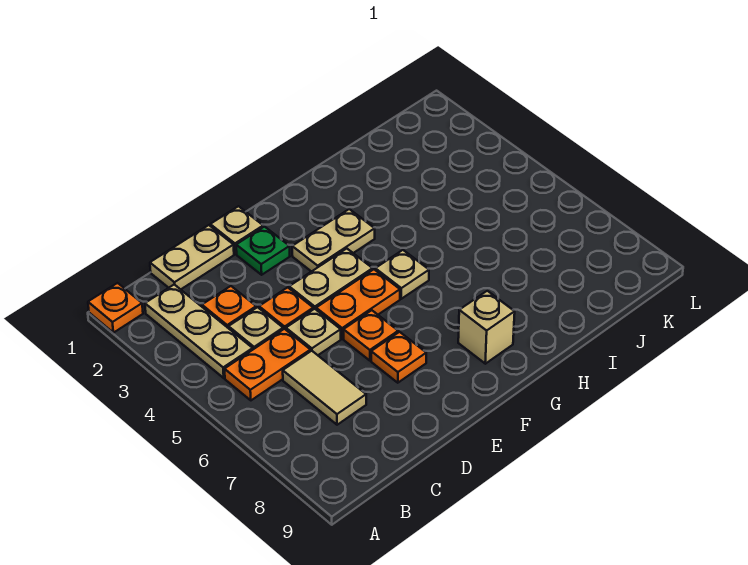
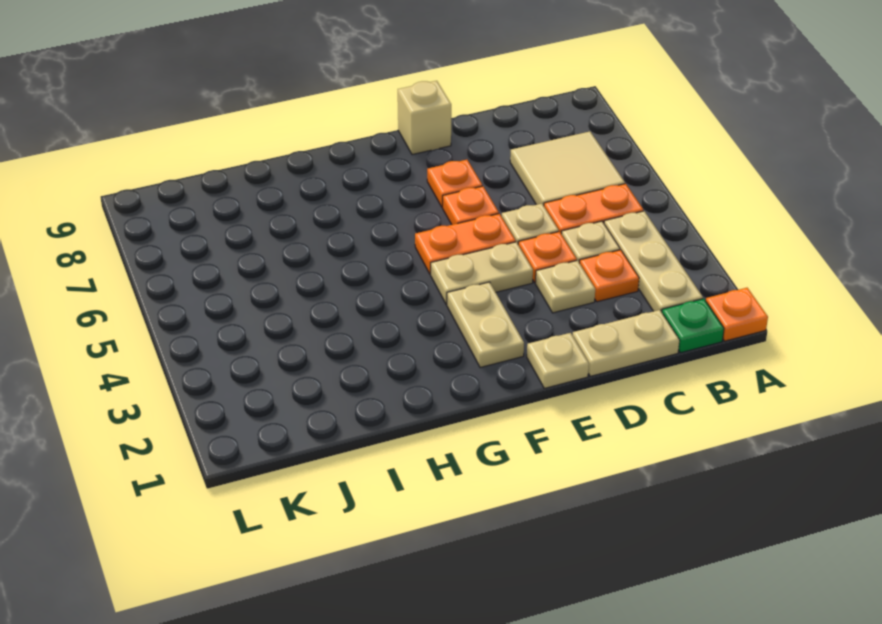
tan 1x2 tile [283,351,366,425] -> tan 2x2 tile [510,131,625,206]
green 1x1 plate [236,227,290,275] -> green 1x1 plate moved to [662,299,724,353]
tan 1x2 plate [292,209,375,272] -> tan 1x2 plate turned to [447,282,524,368]
tan 1x1 plate [375,250,429,299] -> tan 1x1 plate moved to [535,260,595,313]
tan 1x1 brick [458,291,515,364] -> tan 1x1 brick moved to [398,81,451,155]

